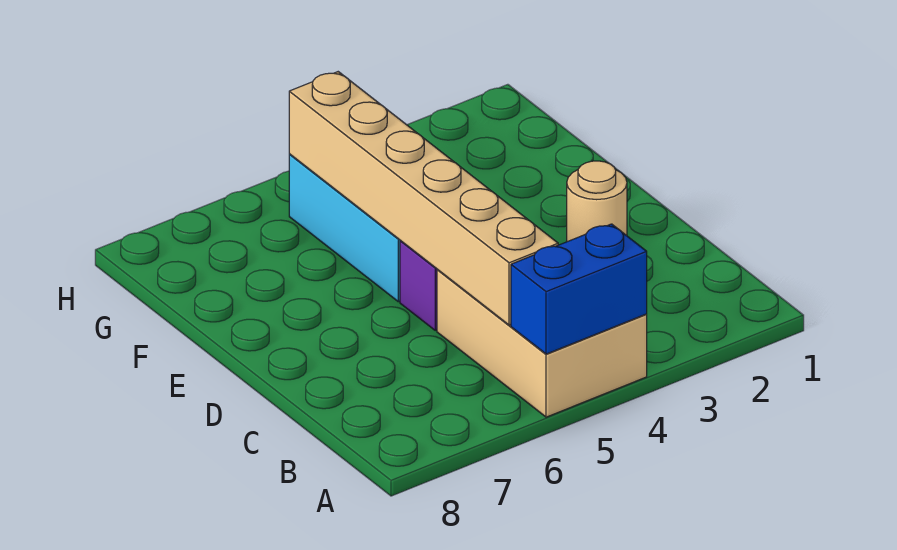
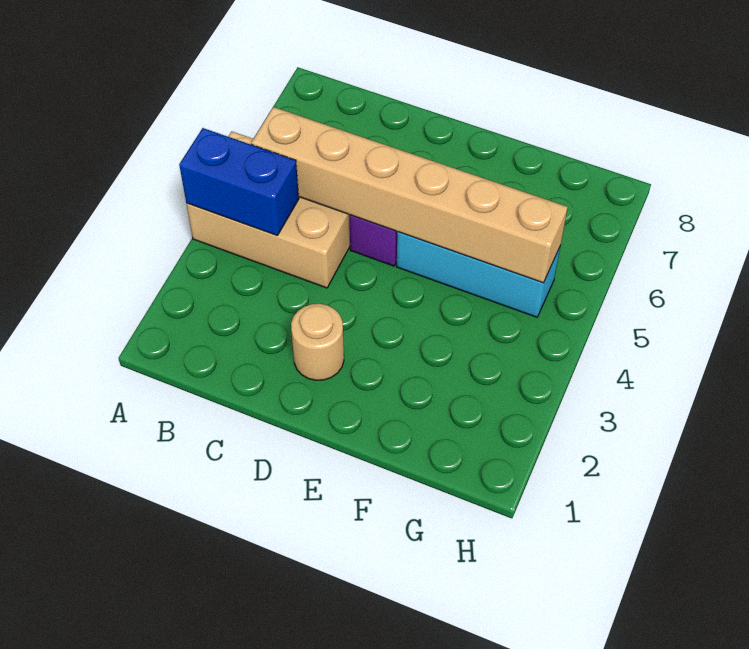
blue 1x2 brick [511,224,647,354] -> blue 1x2 brick turned to [179,128,299,236]

